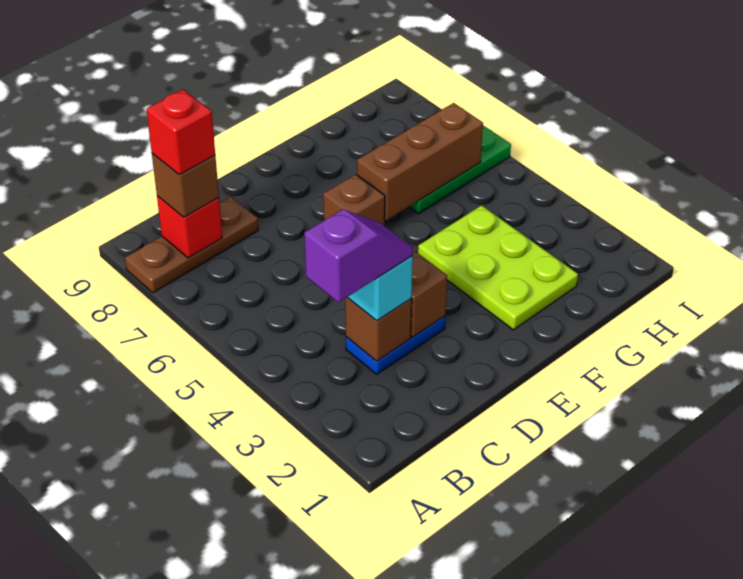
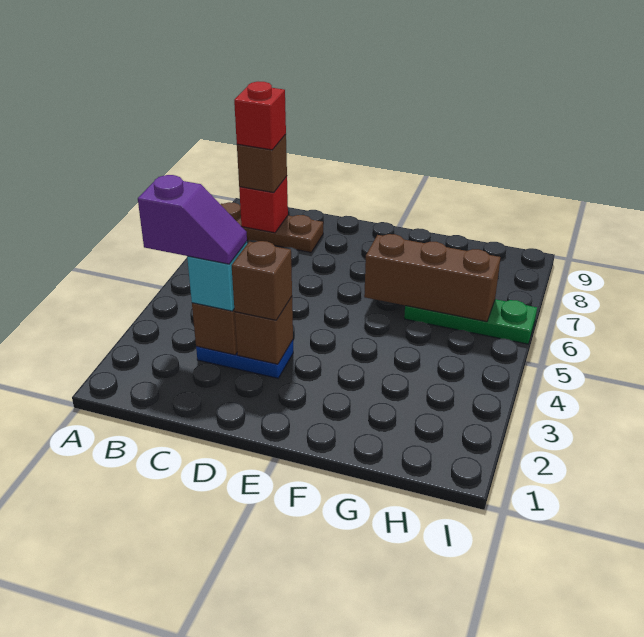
brown 1x1 brick [323,174,385,225] -> brown 1x1 brick moved to [232,241,292,320]
lime 2x3 plate [418,205,578,330] -> none

